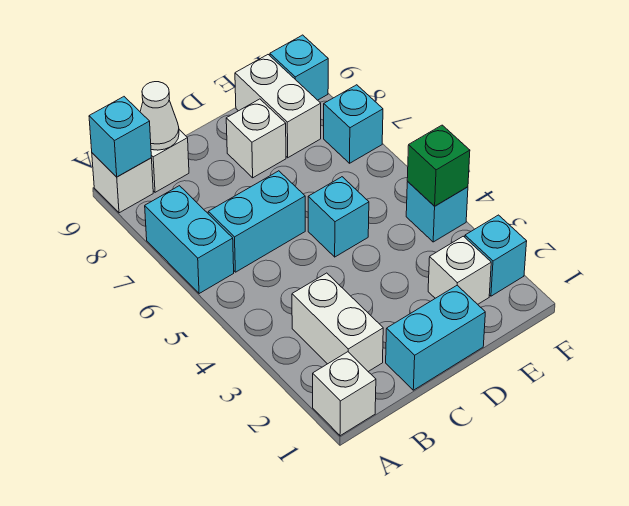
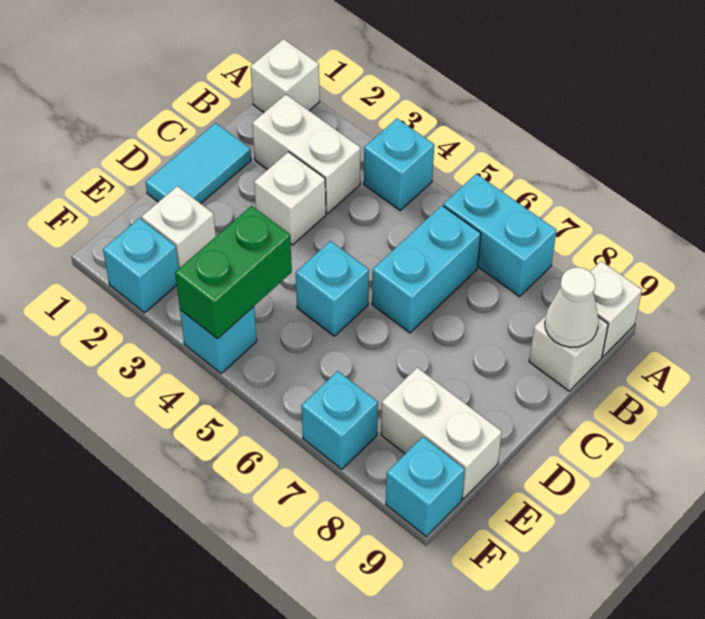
cyan 1x1 brick [89,97,151,177] -> cyan 1x1 brick moved to [364,119,434,210]
cyan 1x2 brick [386,285,485,390] -> cyan 1x2 tile [146,123,251,204]
white 1x1 brick [226,99,286,178] -> white 1x1 brick moved to [254,152,326,245]
green 1x1 brick [407,125,470,206] -> green 1x2 brick [175,206,292,339]

